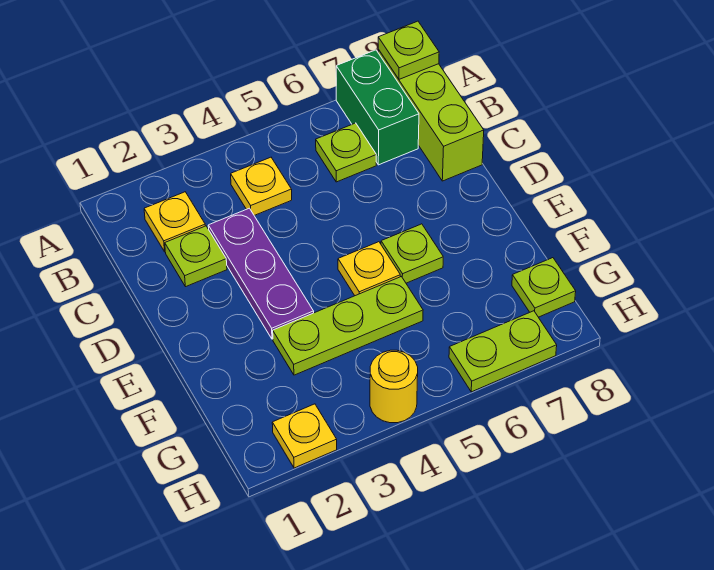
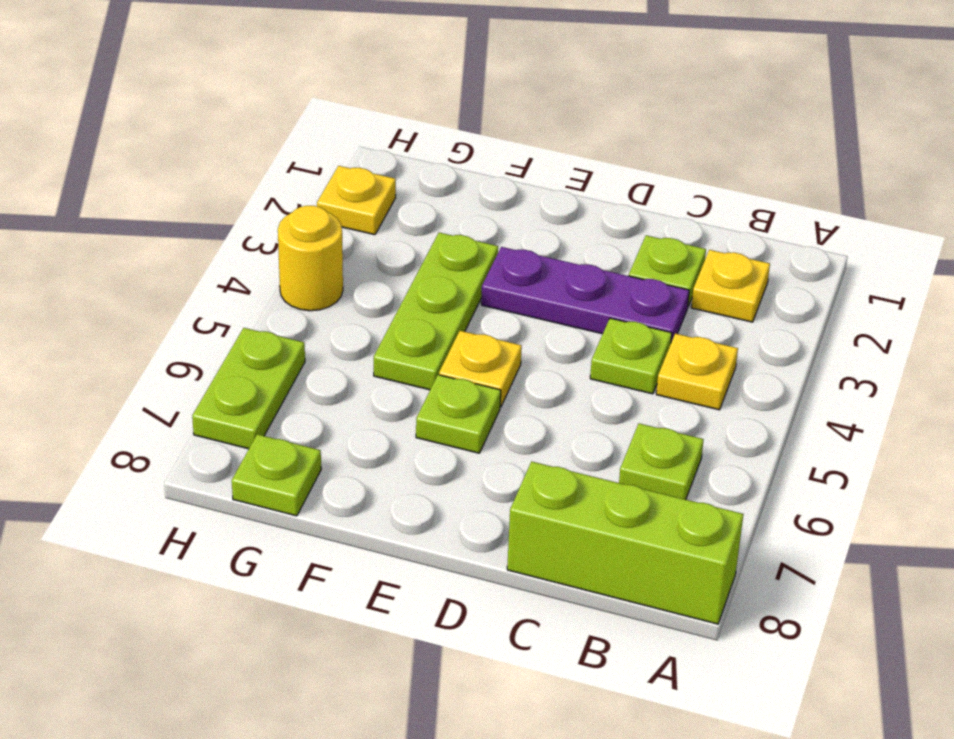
green 1x2 brick [336,50,419,165] -> none
lime 1x1 plate [378,21,439,79] -> lime 1x1 plate moved to [590,318,672,394]

